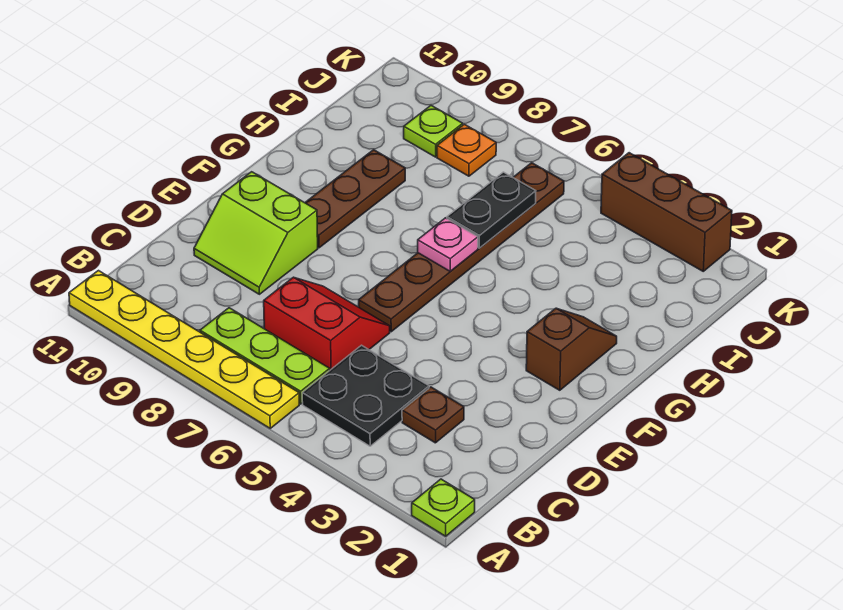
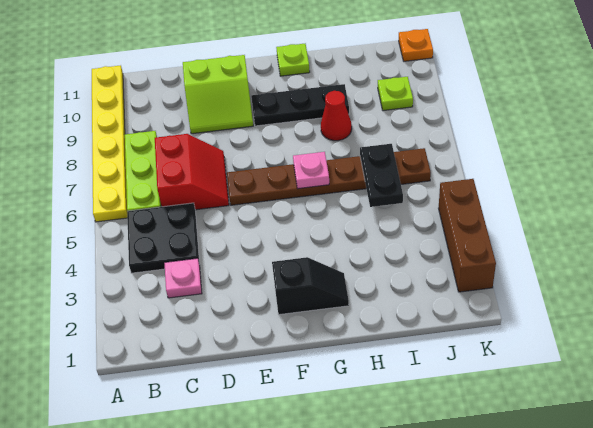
lime 1x1 plate [412,479,475,536] -> lime 1x1 plate moved to [276,44,310,76]
brown 1x1 plate [402,387,464,443] -> pink 1x1 plate [165,258,202,298]
lime 2x2 slope [194,172,318,294] -> lime 2x2 slope turned to [183,55,253,134]
brown 1x2 slope [526,308,617,390] -> black 1x2 slope [272,257,349,315]
brown 1x3 plate [305,150,405,248] -> black 1x3 plate [251,84,349,126]
black 1x2 plate [447,172,536,248] -> black 1x2 plate turned to [360,144,403,207]
none -> red 1x1 cone [321,91,352,141]
orange 1x1 plate [437,124,496,176] -> orange 1x1 plate moved to [399,29,433,61]

